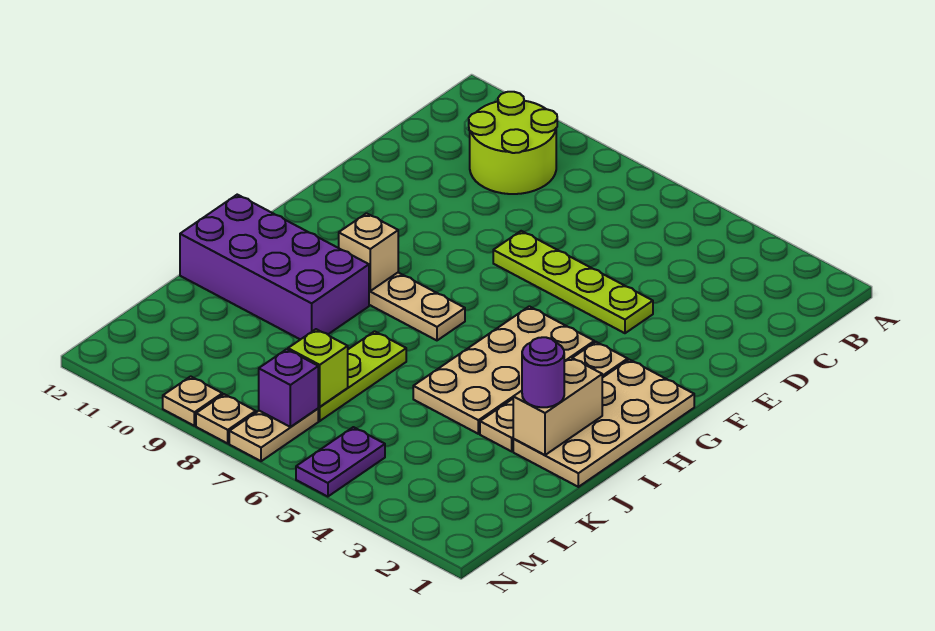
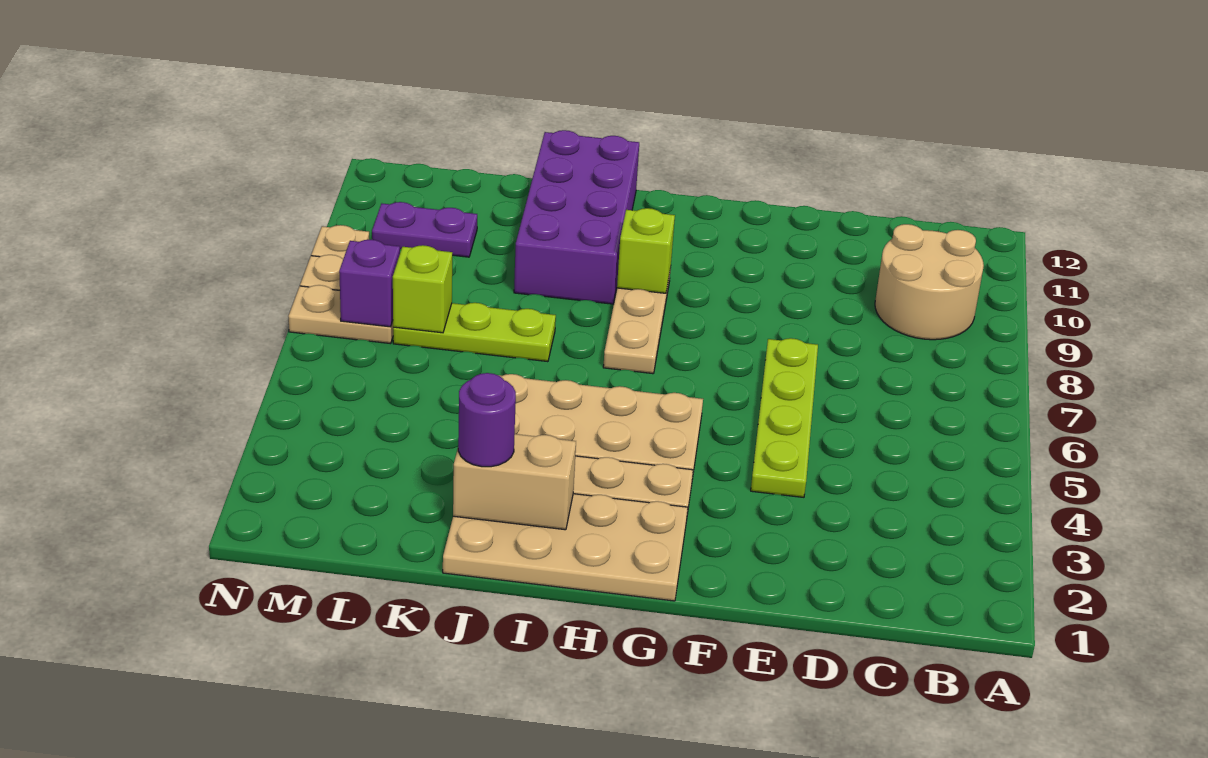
lime 2x2 round brick [469,92,557,194] -> tan 2x2 round brick [875,224,984,340]
tan 1x1 brick [339,213,398,291] -> lime 1x1 brick [617,208,675,293]
purple 1x2 plate [296,427,385,497] -> purple 1x2 plate moved to [372,202,477,257]

